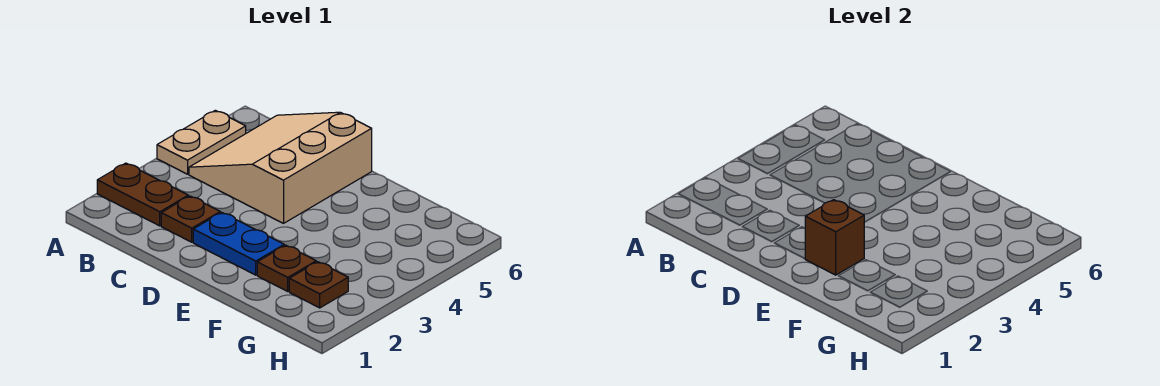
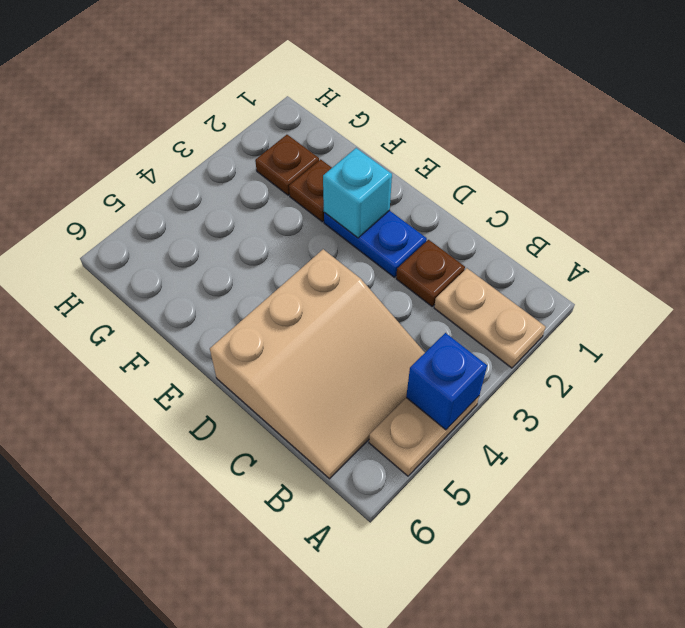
brown 1x2 plate [97,163,188,226] -> tan 1x2 plate [434,268,546,368]
none -> blue 1x1 brick [406,333,487,430]
brown 1x1 brick [805,200,864,275] -> cyan 1x1 brick [323,148,392,238]

